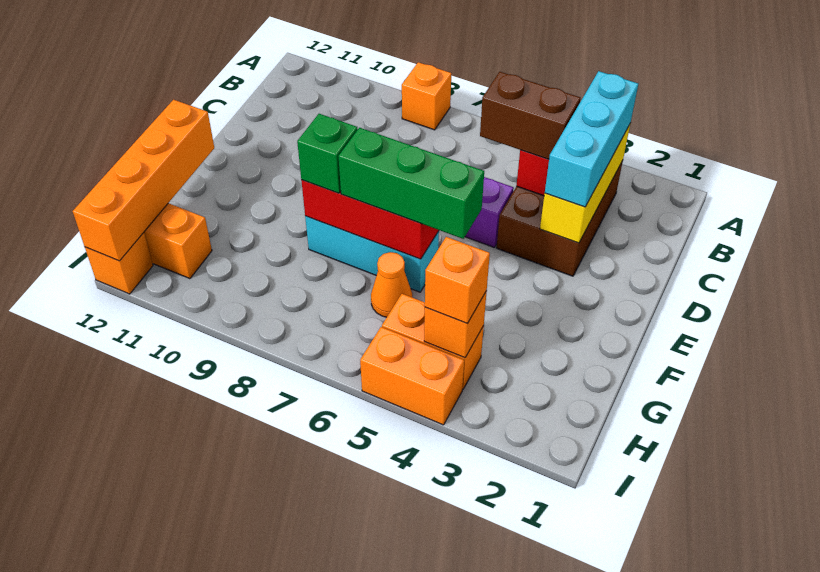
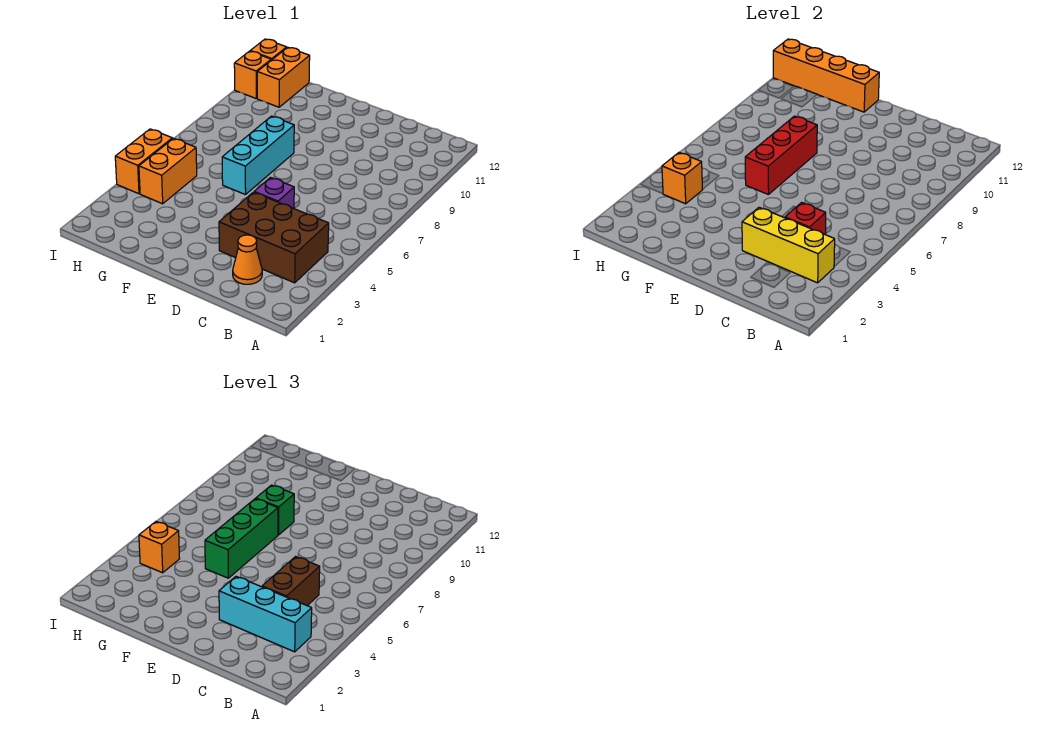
orange 1x1 brick [402,62,451,130] -> orange 1x1 brick moved to [234,51,271,98]
orange 1x1 cone [371,252,412,317] -> orange 1x1 cone moved to [233,235,262,284]

